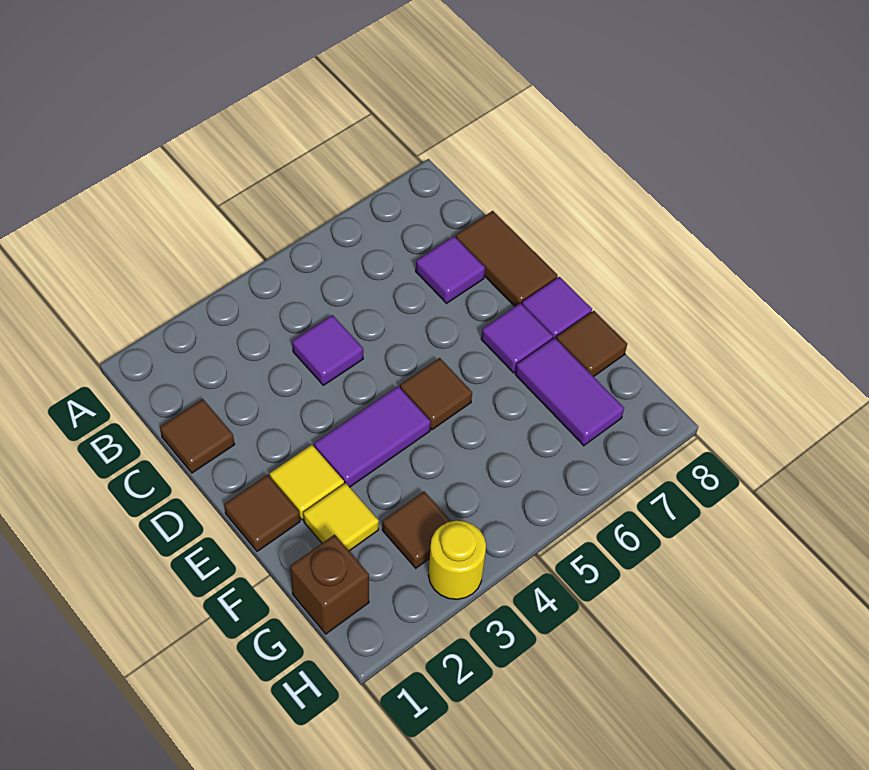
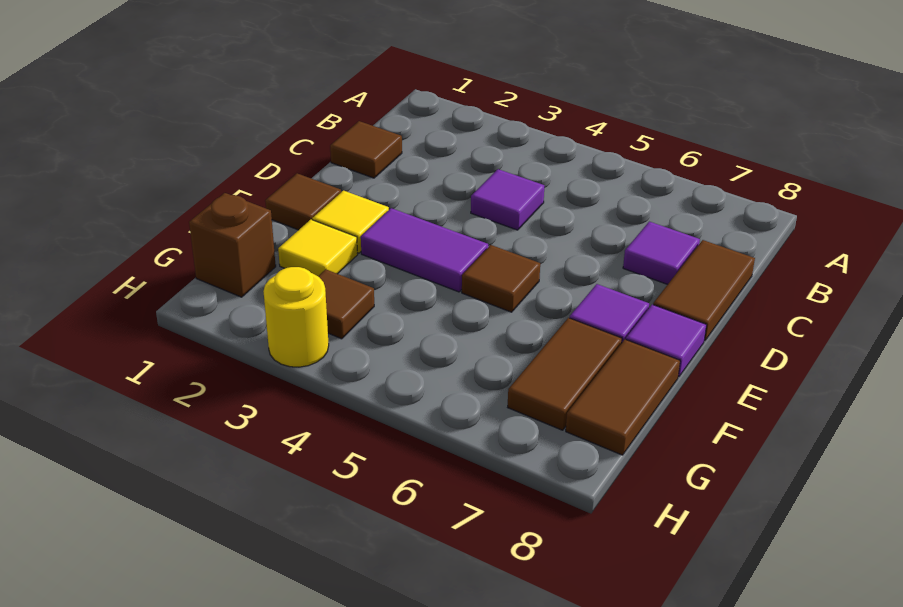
purple 1x2 tile [515,338,624,446] -> brown 1x2 tile [508,318,622,430]
brown 1x1 tile [556,311,627,377] -> brown 1x2 tile [566,339,680,455]

